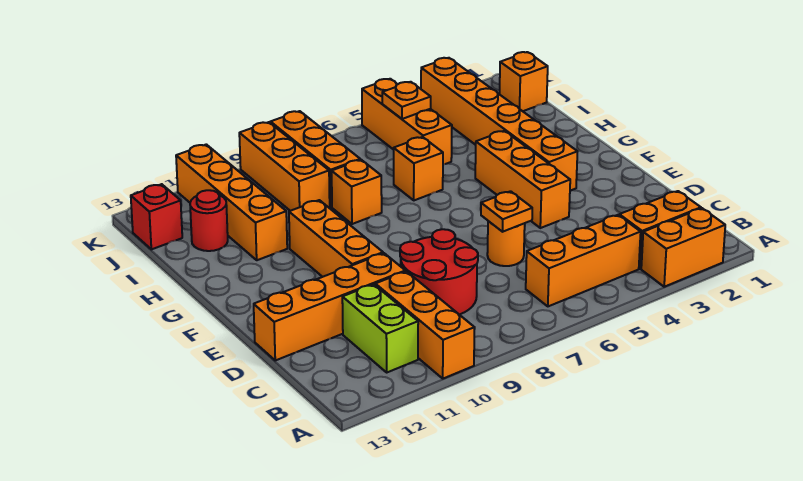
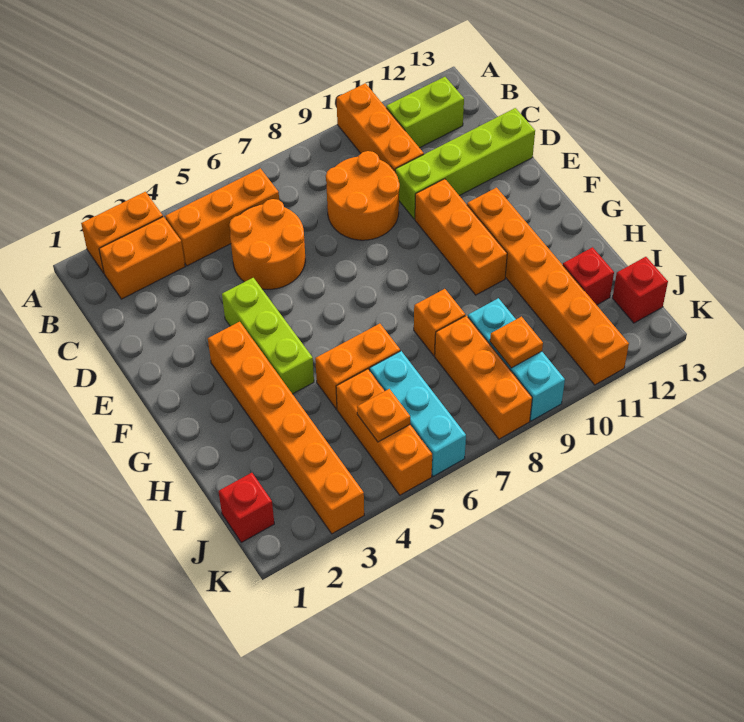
lime 1x2 brick [342,284,418,372] -> lime 1x2 brick turned to [386,77,464,148]
red 2x2 round brick [400,229,478,315] -> orange 2x2 round brick [326,151,400,240]
orange 1x1 round brick [487,221,525,266] -> orange 2x2 round brick [229,199,305,289]
orange 1x1 plate [481,191,532,232] -> orange 1x1 plate moved to [490,317,543,368]
orange 1x4 brick [254,253,405,360] -> lime 1x4 brick [395,108,535,219]
orange 1x3 brick [475,131,570,228] -> lime 1x3 brick [222,278,314,394]
orange 1x1 brick [394,137,443,200] -> orange 1x2 brick [315,324,400,409]
orange 1x4 brick [176,144,287,260] -> orange 1x6 brick [467,188,629,385]
none -> cyan 1x3 brick [370,351,466,476]
orange 1x3 brick [239,122,330,211] -> cyan 1x3 brick [468,298,565,421]
red 1x1 round brick [190,190,228,251] -> red 1x1 brick [563,247,614,305]
orange 1x1 brick [500,52,548,111] -> red 1x1 brick [219,473,274,542]

